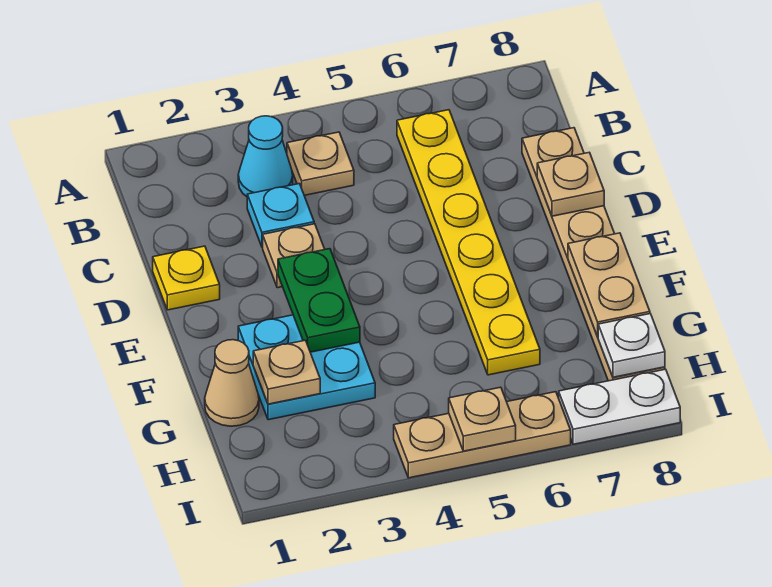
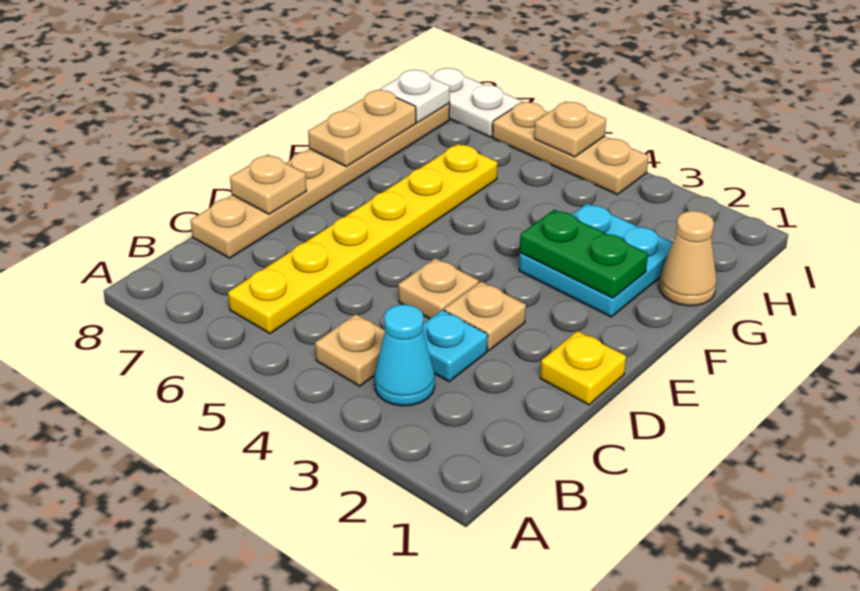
green 1x2 plate [278,249,360,352] -> green 1x2 plate turned to [520,210,648,298]
tan 1x1 plate [253,340,320,404] -> tan 1x1 plate moved to [398,258,479,319]

